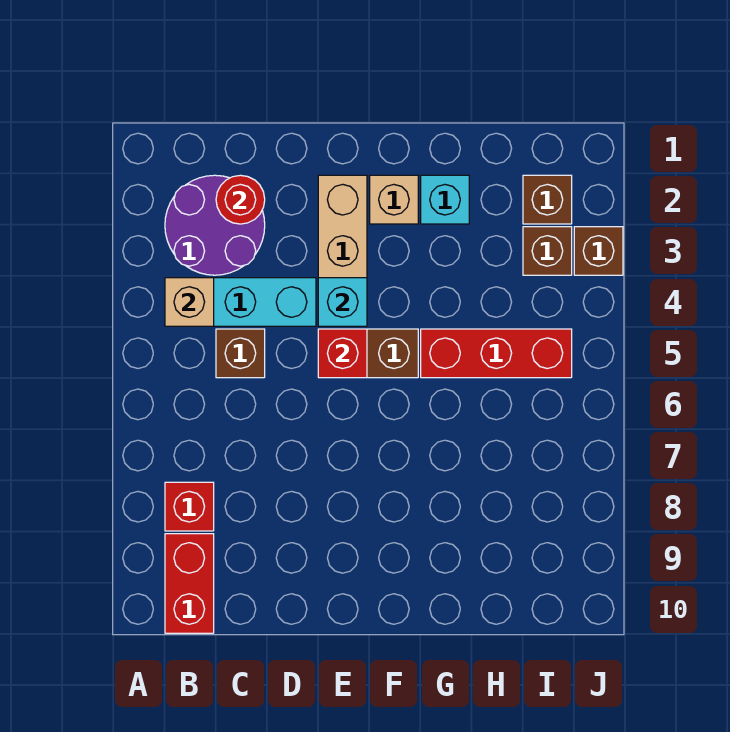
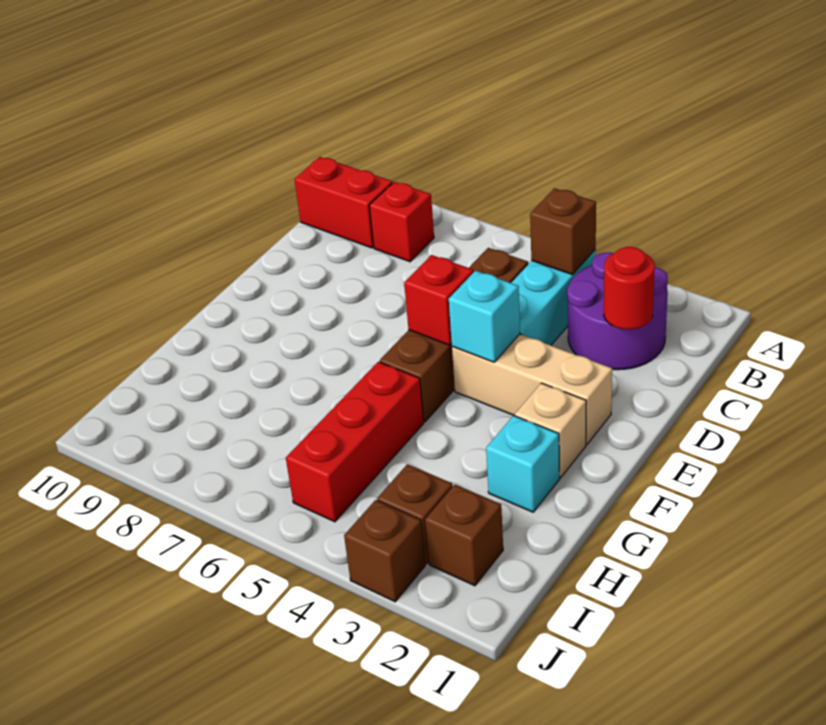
tan 1x1 brick [165,278,214,326] -> brown 1x1 brick [530,188,596,275]

